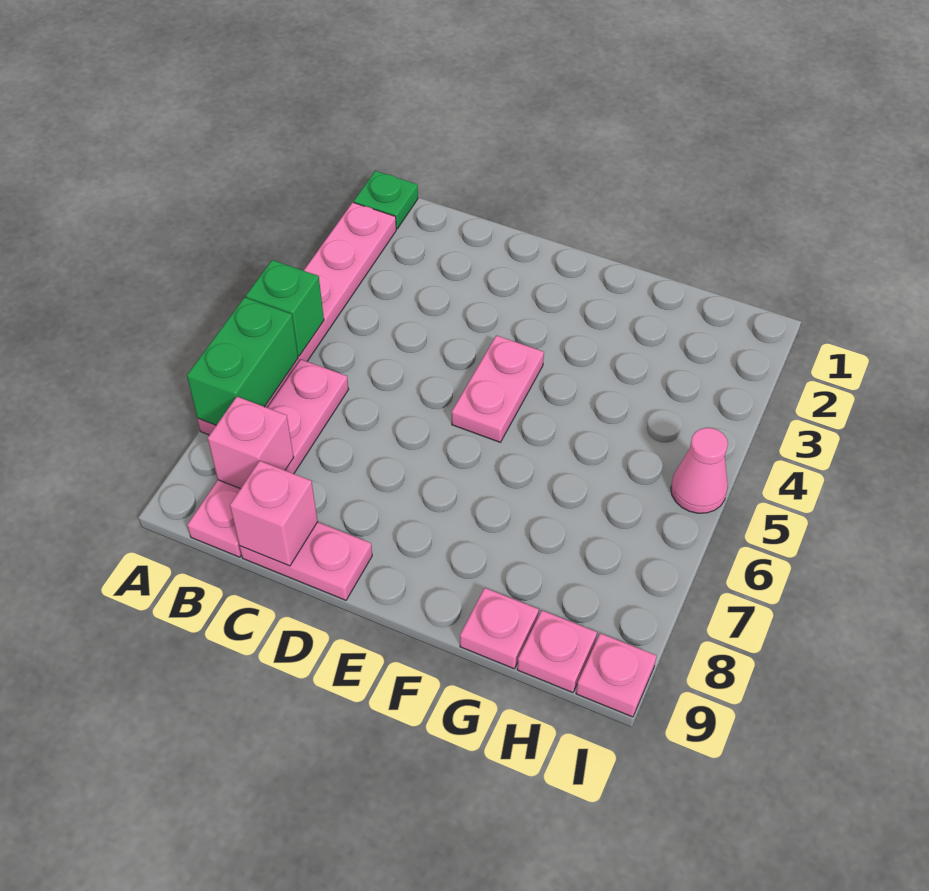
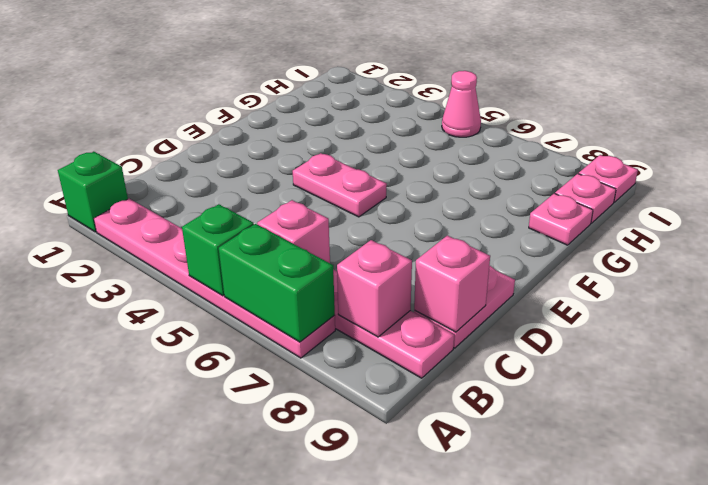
green 1x1 plate [354,171,418,229] -> green 1x1 brick [58,152,128,232]
none -> pink 1x1 brick [257,200,330,263]

